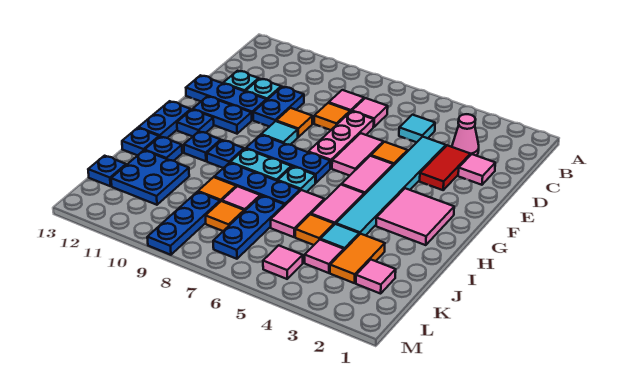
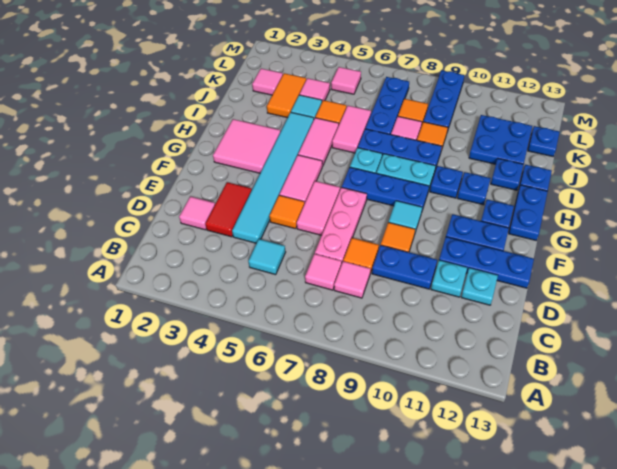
pink 1x1 cone [452,114,479,156] -> none
blue 1x2 plate [253,87,304,127] -> blue 1x2 plate turned to [372,245,437,289]

